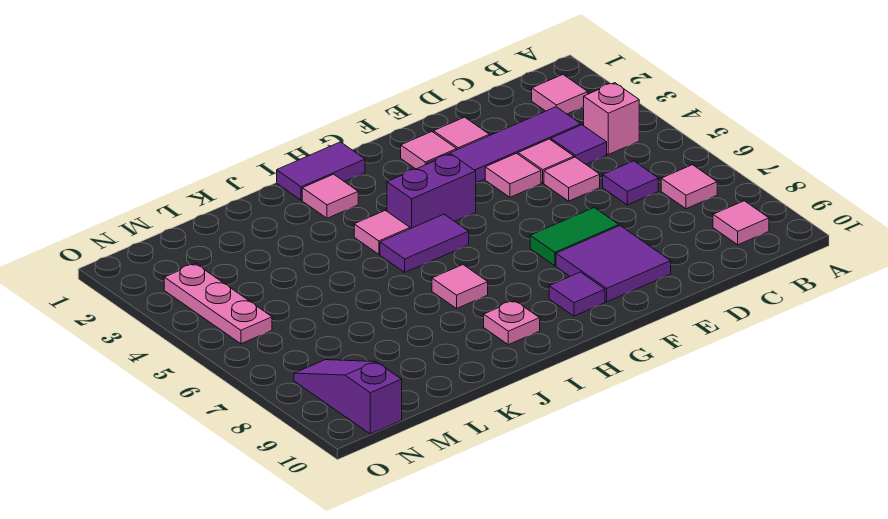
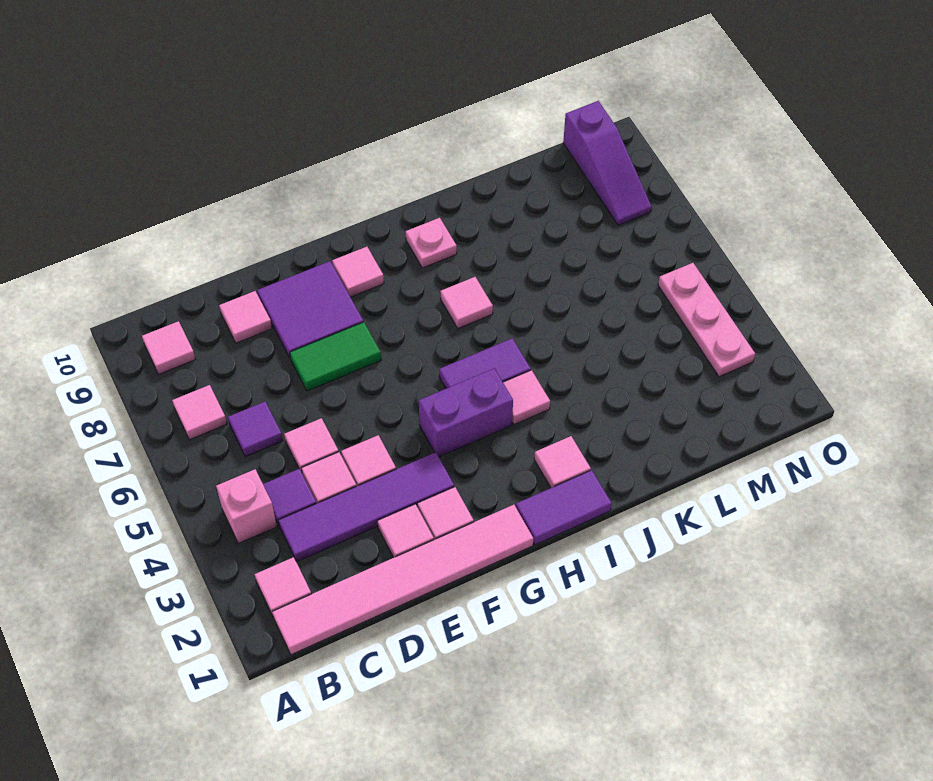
none -> pink 1x6 tile [272,505,533,655]
none -> pink 1x1 tile [219,291,272,343]
purple 1x1 tile [549,272,605,316] -> pink 1x1 tile [332,247,384,297]

